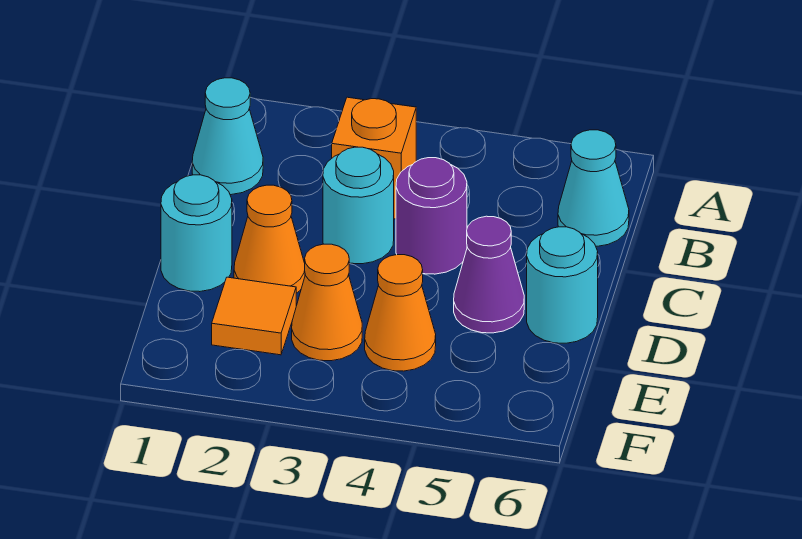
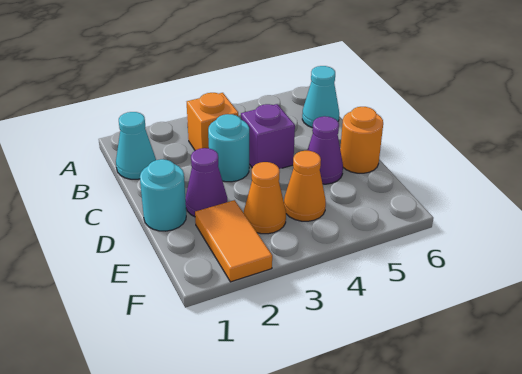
purple 1x1 round brick [396,158,467,274] -> purple 1x1 brick [241,104,295,169]
orange 1x1 cone [234,185,305,293] -> purple 1x1 cone [185,148,227,217]
cyan 1x1 round brick [527,227,598,343] -> orange 1x1 round brick [340,107,383,173]
orange 1x1 tile [212,277,296,355] -> orange 1x2 tile [195,200,272,282]

